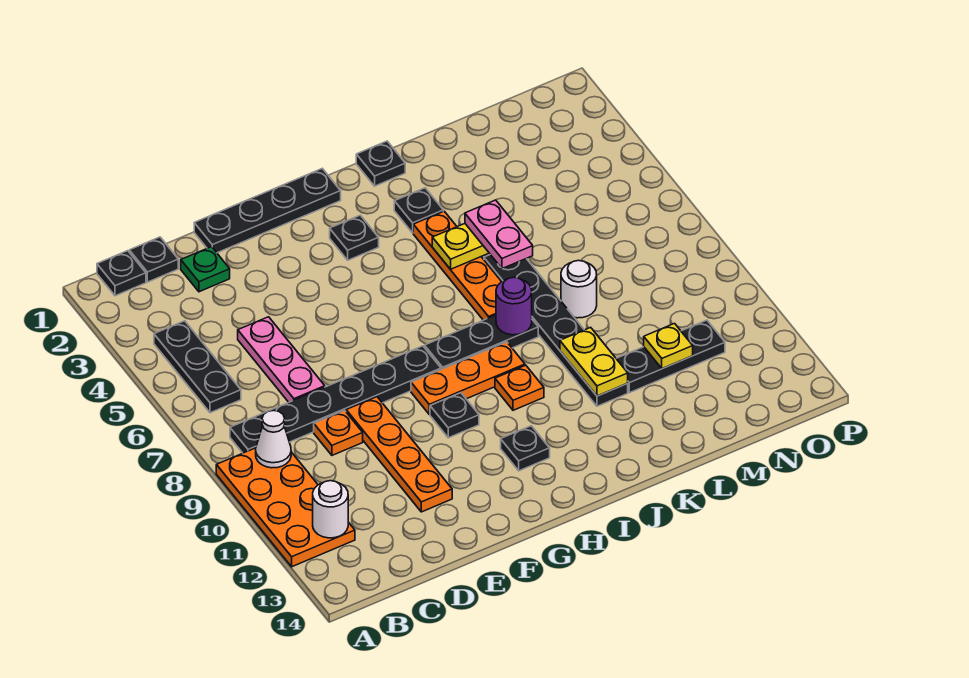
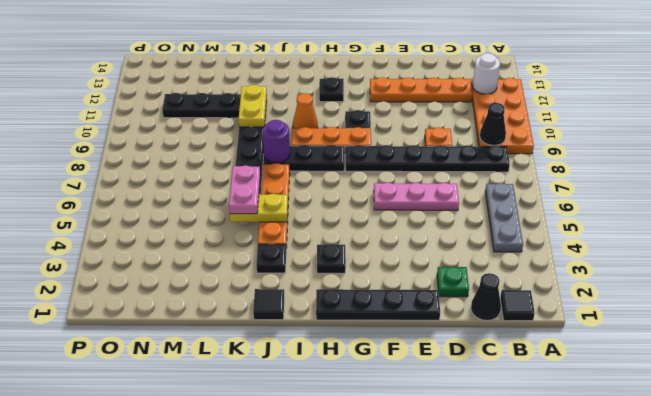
black 1x1 plate [97,251,146,296] -> black 1x1 tile [500,290,535,321]
black 1x3 plate [154,321,241,413] -> grey 1x3 plate [485,183,523,252]
white 1x1 cone [256,410,291,468] -> black 1x1 cone [480,103,506,145]
black 1x1 plate [129,237,178,282] -> black 1x1 cone [471,273,501,320]
pink 1x3 plate [238,317,325,402] -> pink 1x3 plate turned to [374,183,459,210]
orange 1x4 plate [346,397,452,512] -> orange 1x4 plate turned to [370,77,472,102]
orange 1x1 plate [495,365,544,410] -> orange 1x1 cone [293,93,318,128]
black 1x1 plate [356,141,405,186] -> black 1x1 tile [253,289,284,320]
white 1x1 round brick [561,260,597,318] -> none
yellow 1x1 plate [644,324,693,369] -> none

